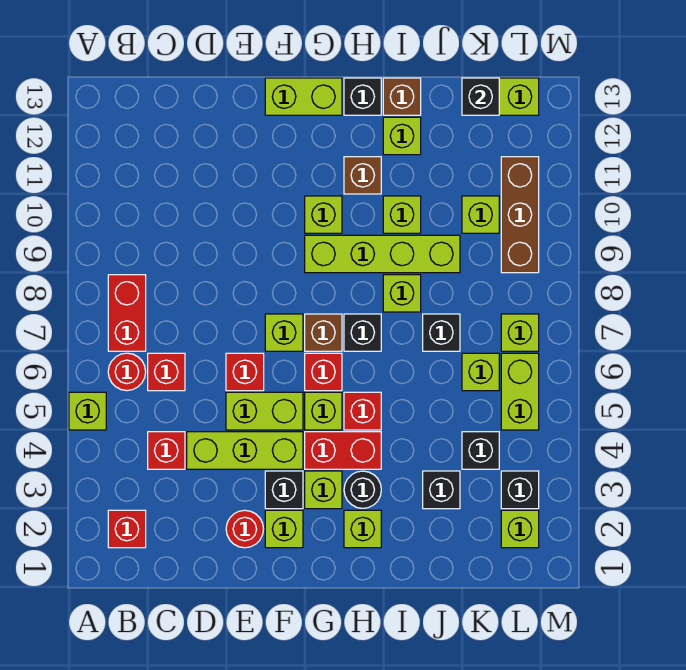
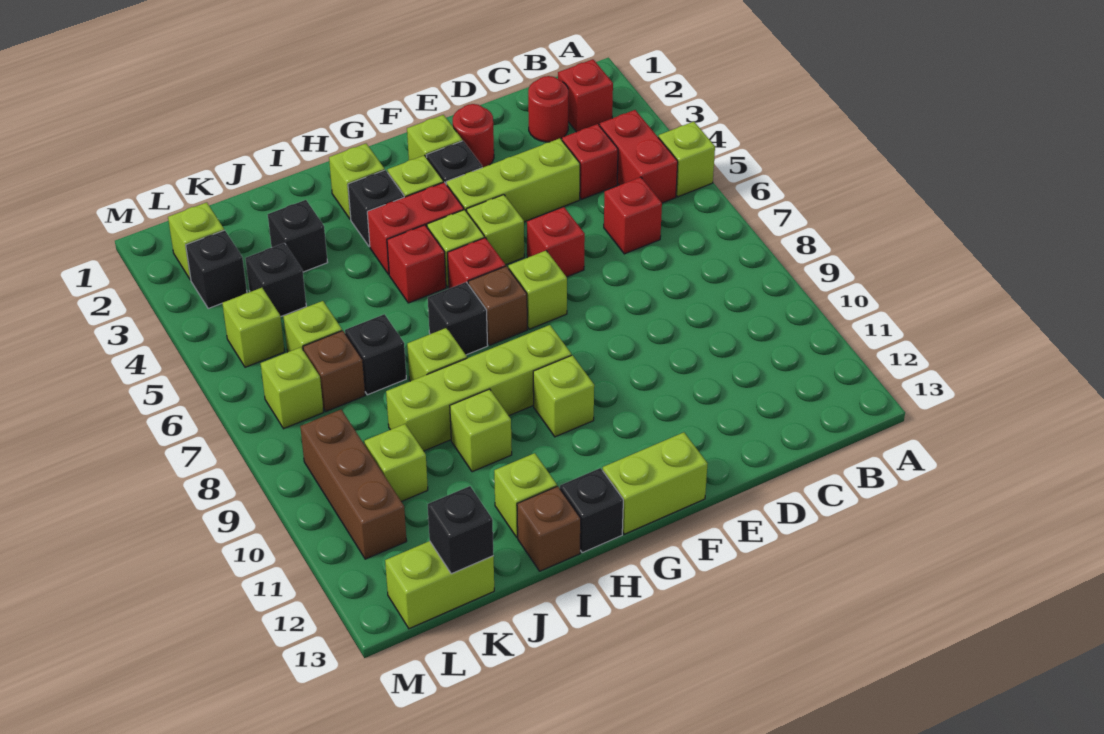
red 1x1 round brick [108,353,146,391] -> red 1x1 round brick moved to [528,76,568,142]
red 1x2 brick [108,275,146,351] -> red 1x2 brick moved to [600,110,678,203]
lime 1x2 brick [226,392,303,430] -> lime 1x1 brick [467,195,524,265]
black 1x1 round brick [344,471,381,508] -> black 1x1 brick [348,170,404,247]
brown 1x1 brick [344,157,381,194] -> brown 1x1 brick moved to [303,331,365,411]
lime 1x2 brick [501,353,539,430] -> lime 1x1 brick [222,288,285,367]

